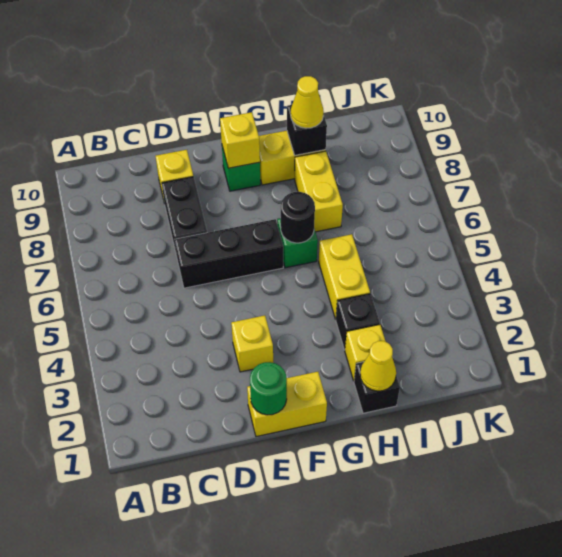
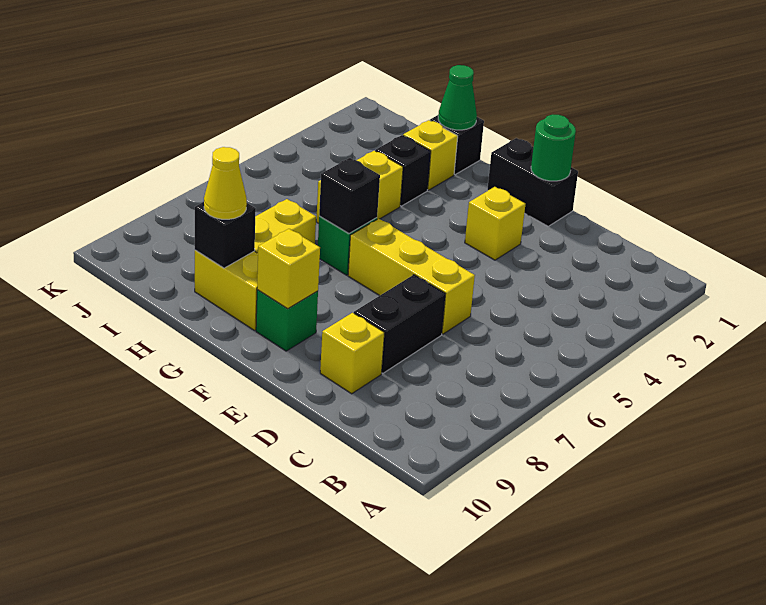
black 1x3 brick [175,219,283,288] -> yellow 1x3 brick [348,219,475,334]
yellow 1x2 brick [247,372,327,437] -> black 1x2 brick [487,138,578,226]
black 1x1 round brick [281,192,315,243] -> black 1x1 brick [319,158,380,233]
yellow 1x1 cone [360,341,396,391] -> green 1x1 cone [438,65,477,130]

